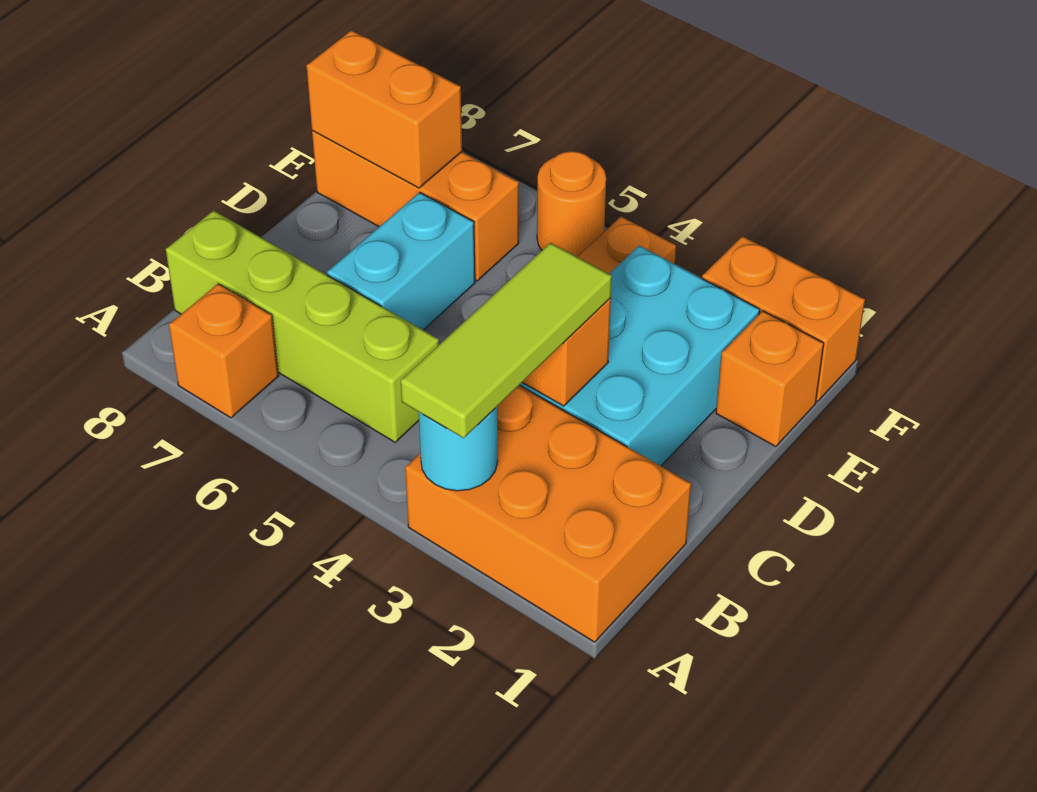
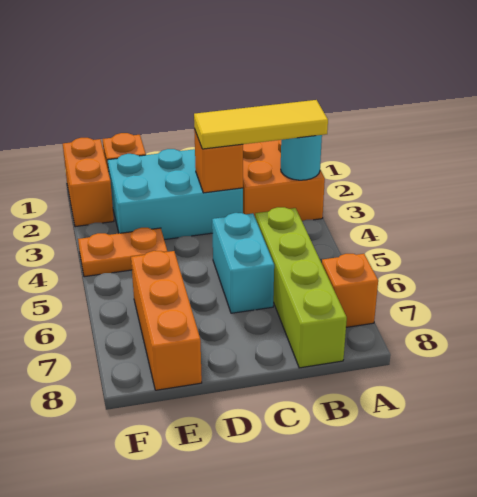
lime 1x3 tile [401,243,612,438] -> yellow 1x3 tile [194,100,328,149]
cyan 1x2 brick [327,192,475,330] -> cyan 1x2 brick turned to [212,213,274,313]
orange 1x2 brick [307,30,462,188] -> none
orange 1x1 round brick [537,151,606,257] -> none

